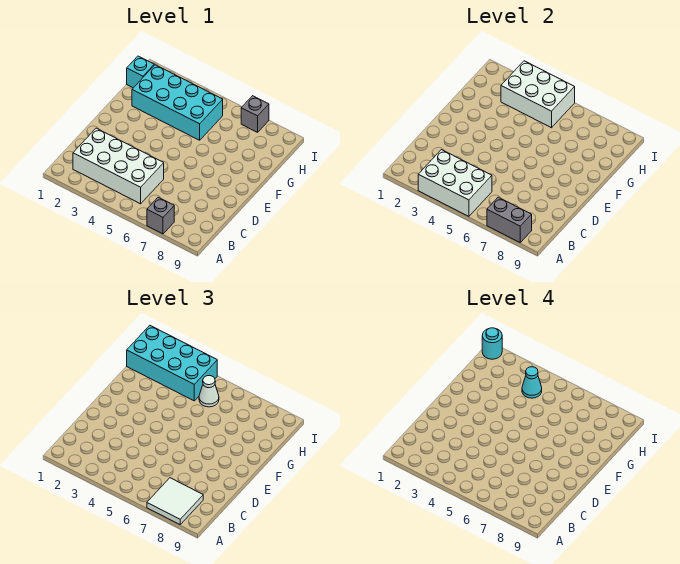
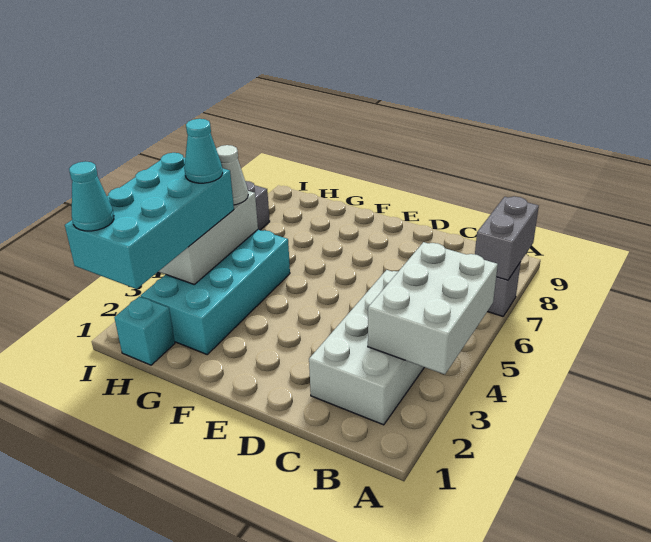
white 2x2 tile [147,478,203,524] -> none
cyan 1x1 round brick [482,328,502,359] -> cyan 1x1 cone [69,162,114,231]

